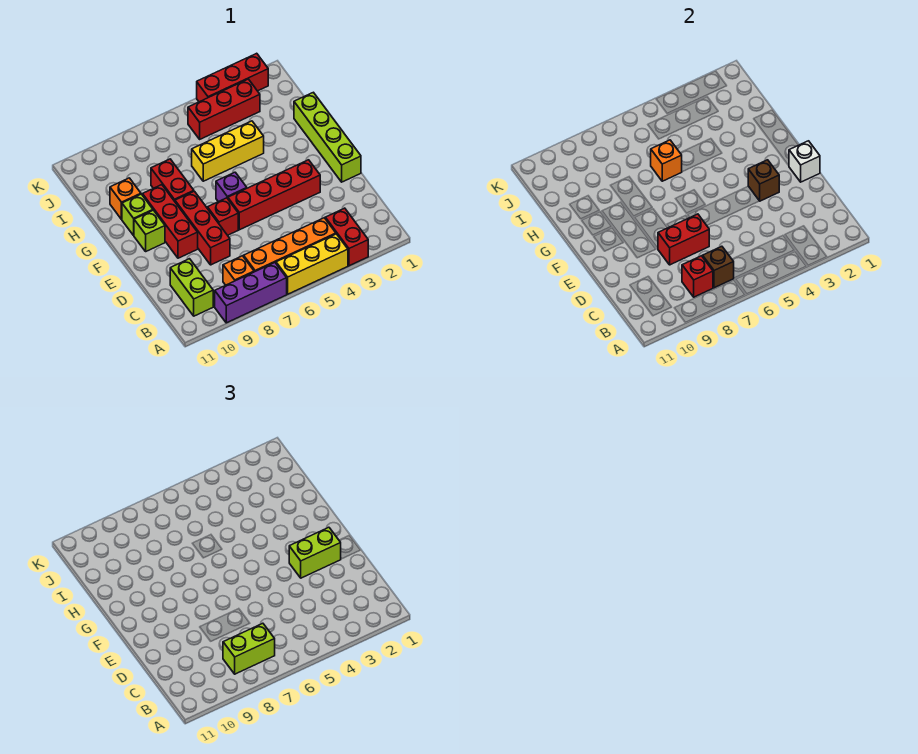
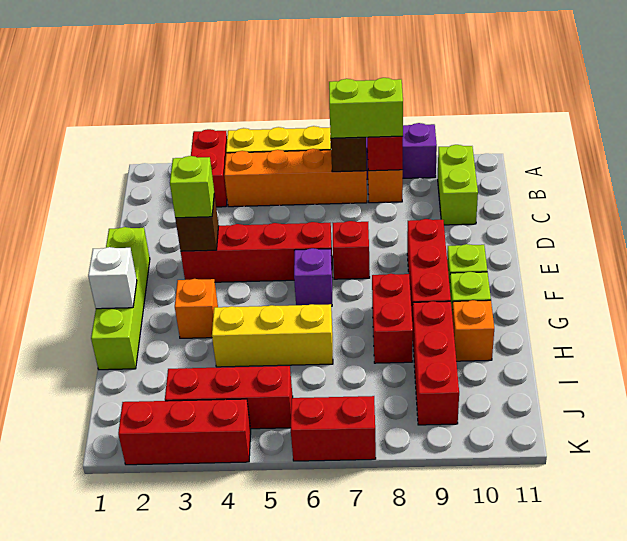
red 1x2 brick [658,214,709,265] -> red 1x2 brick moved to [291,396,376,461]
red 1x3 brick [175,191,230,265] -> red 1x3 brick moved to [413,301,459,425]
white 1x1 brick [789,141,820,182] -> white 1x1 brick moved to [88,247,137,309]
lime 1x2 brick [289,527,341,578] -> lime 1x1 brick [170,156,214,218]
orange 1x1 brick [651,140,682,181] -> orange 1x1 brick moved to [175,279,218,338]

